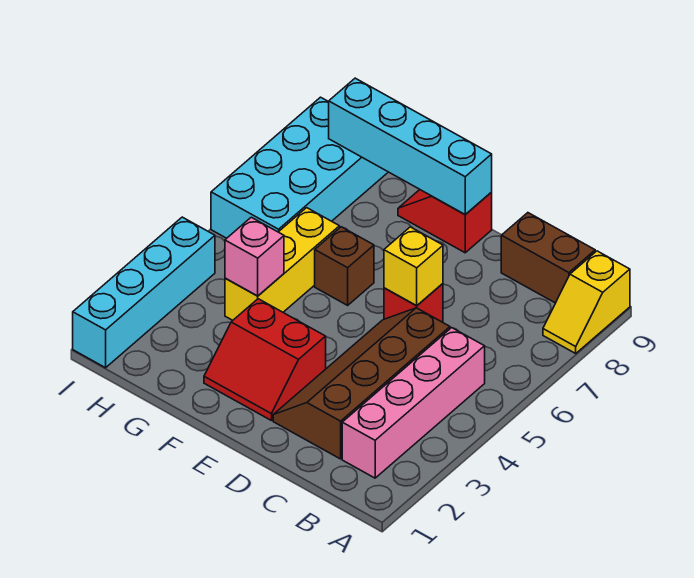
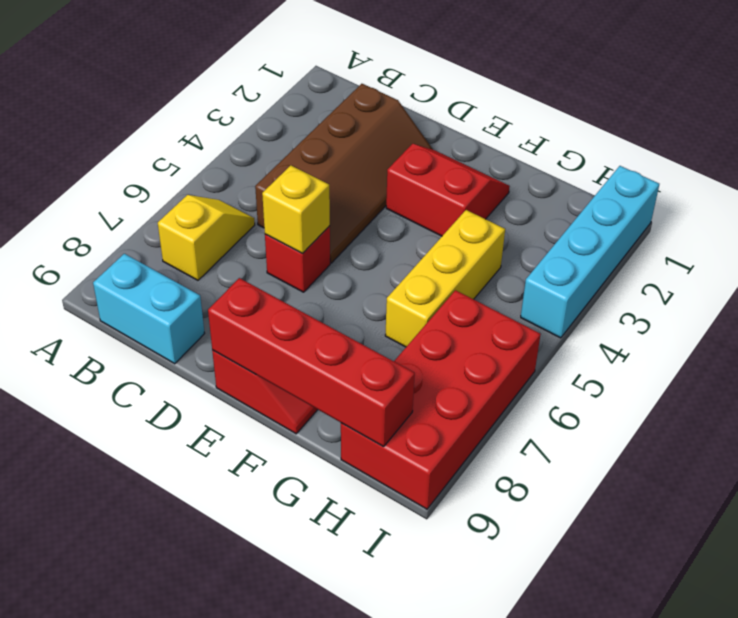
yellow 1x2 slope [543,251,630,353] -> yellow 1x2 slope moved to [158,195,255,280]
pink 1x4 brick [342,328,485,478] -> none
brown 1x2 brick [501,213,595,303] -> cyan 1x2 brick [93,254,205,364]
cyan 1x4 brick [329,78,492,215] -> red 1x4 brick [208,278,415,447]
brown 1x1 brick [315,227,374,305] -> none
pink 1x1 brick [225,217,284,296] -> none
cyan 2x4 brick [211,97,388,238] -> red 2x4 brick [341,290,541,509]

